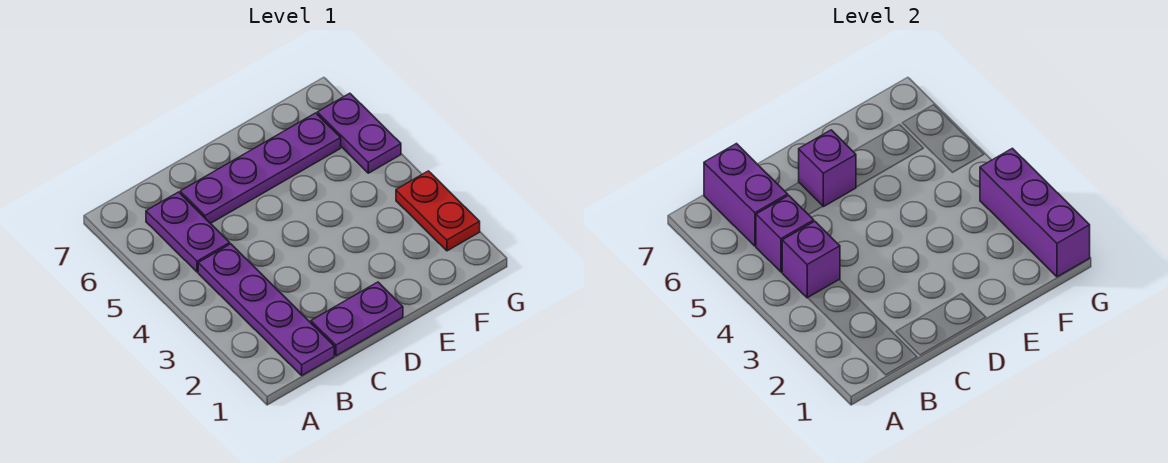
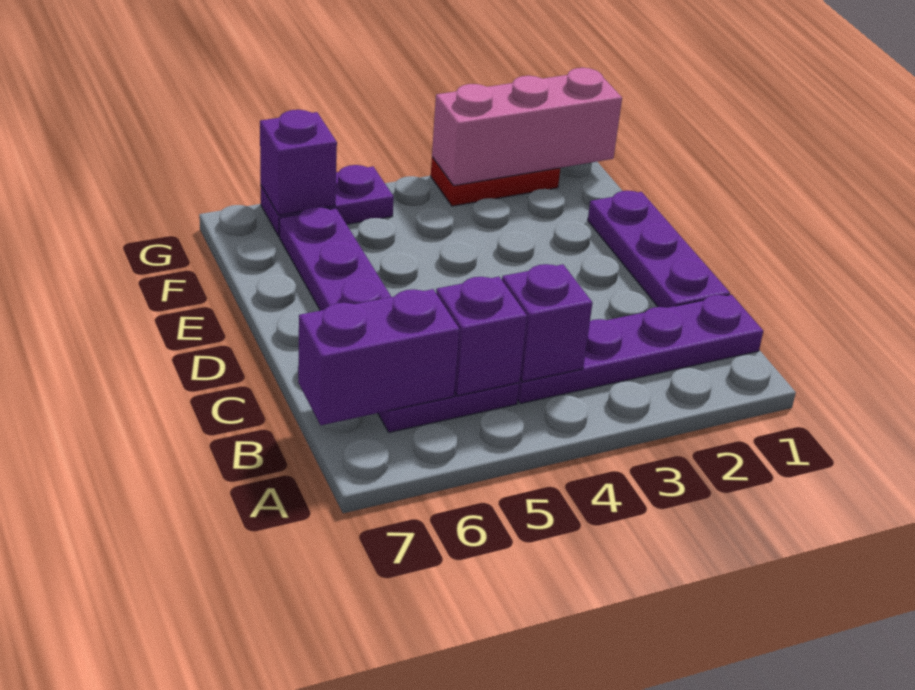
purple 1x2 plate [311,282,403,356] -> purple 1x3 plate [588,191,730,308]
purple 1x1 brick [799,130,856,207] -> purple 1x1 brick moved to [260,110,337,215]
purple 1x3 brick [980,148,1090,277] -> pink 1x3 brick [432,68,622,186]

